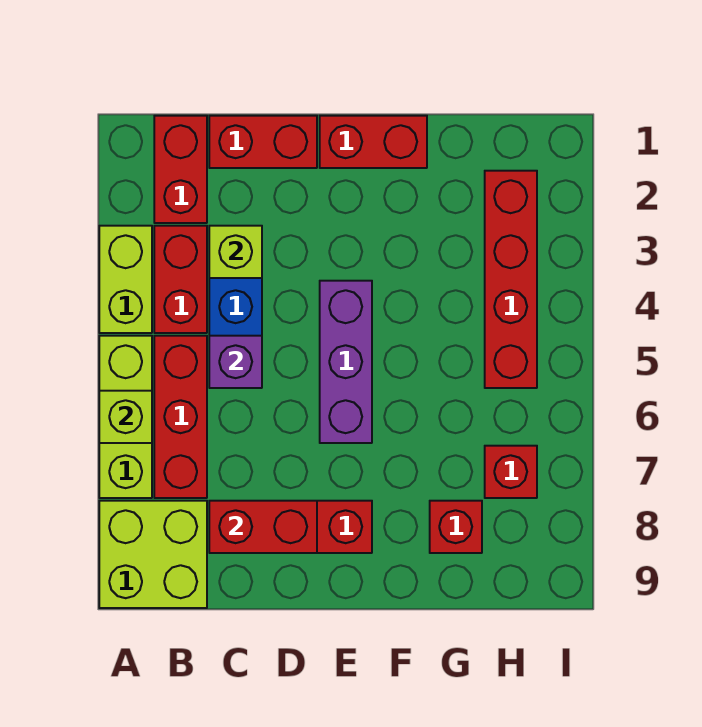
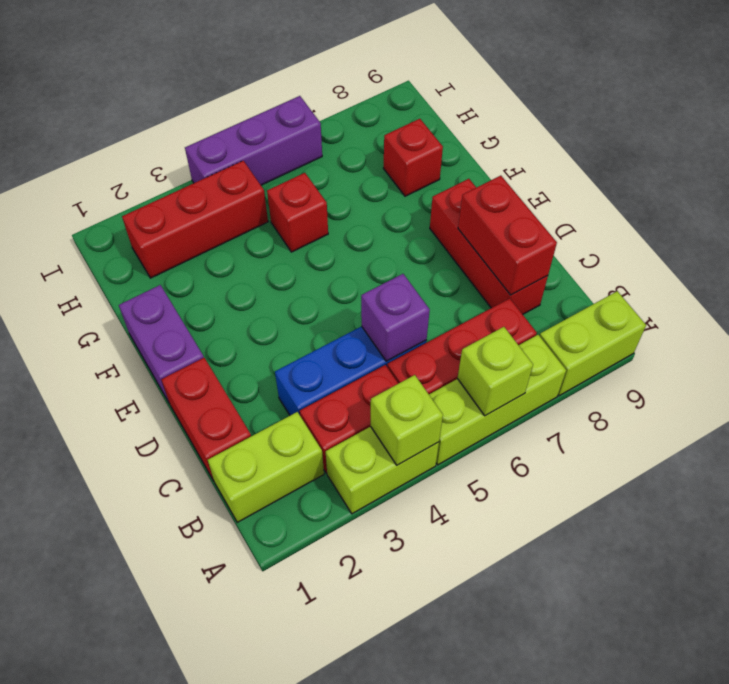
lime 2x2 brick [99,501,207,608] -> lime 1x2 brick [540,291,646,396]
red 1x2 brick [154,116,207,223] -> lime 1x2 brick [208,412,324,522]
lime 1x1 brick [209,226,262,278] -> lime 1x1 brick moved to [371,375,443,465]
red 1x2 brick [320,116,427,168] -> purple 1x2 brick [119,285,204,404]
purple 1x3 brick [320,281,372,443] -> purple 1x3 brick moved to [185,96,322,185]
red 1x4 brick [485,171,537,388] -> red 1x3 brick [122,161,268,278]
red 1x1 brick [485,446,537,498] -> red 1x1 brick moved to [267,173,328,252]

